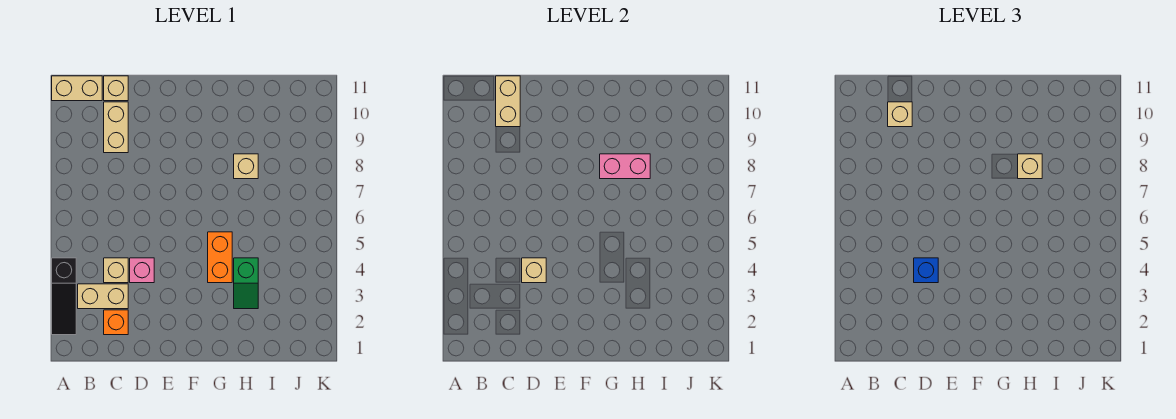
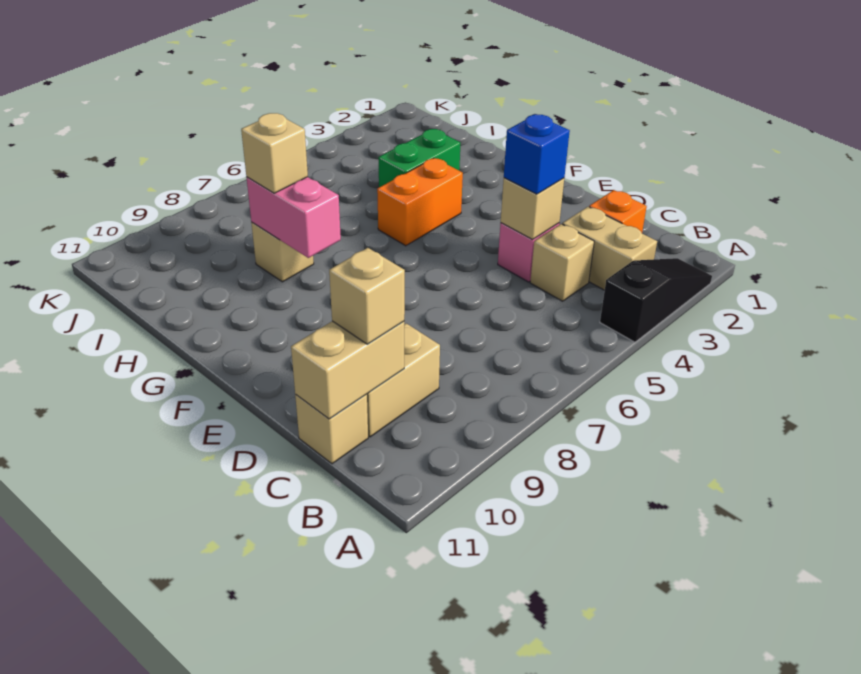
tan 1x2 brick [52,76,102,101] -> none
green 1x2 slope [234,258,258,309] -> green 1x2 brick [378,129,460,187]

